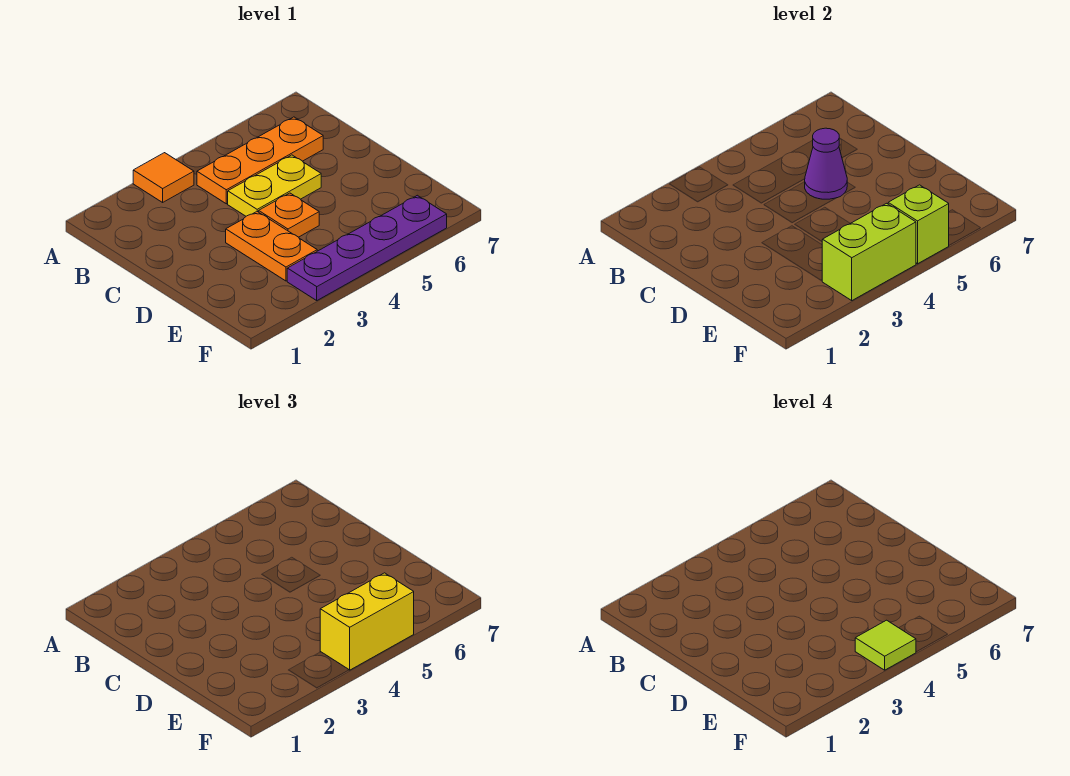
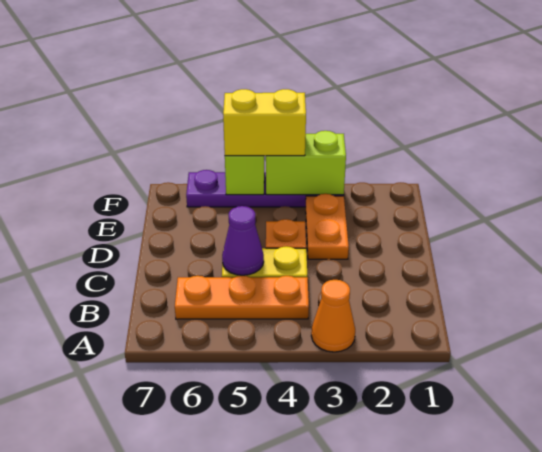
orange 1x1 tile [133,153,194,202] -> orange 1x1 cone [311,280,355,352]
lime 1x1 tile [855,620,916,670] -> none

